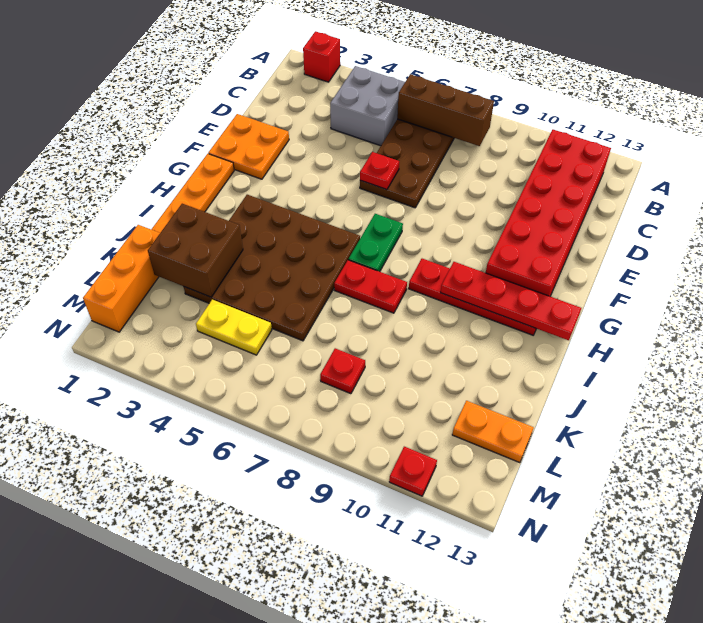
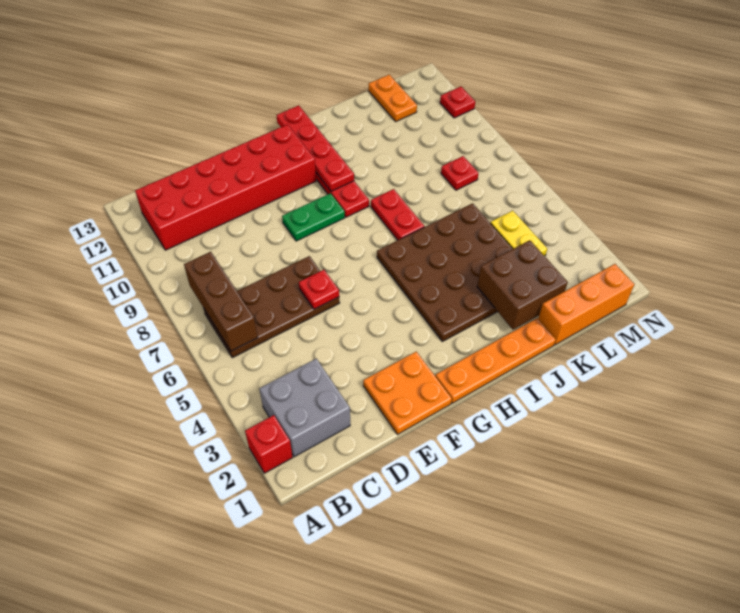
grey 2x2 brick [330,66,405,146] -> grey 2x2 brick moved to [259,359,350,457]
green 1x2 plate [348,214,403,272] -> green 1x2 plate moved to [282,193,345,241]

